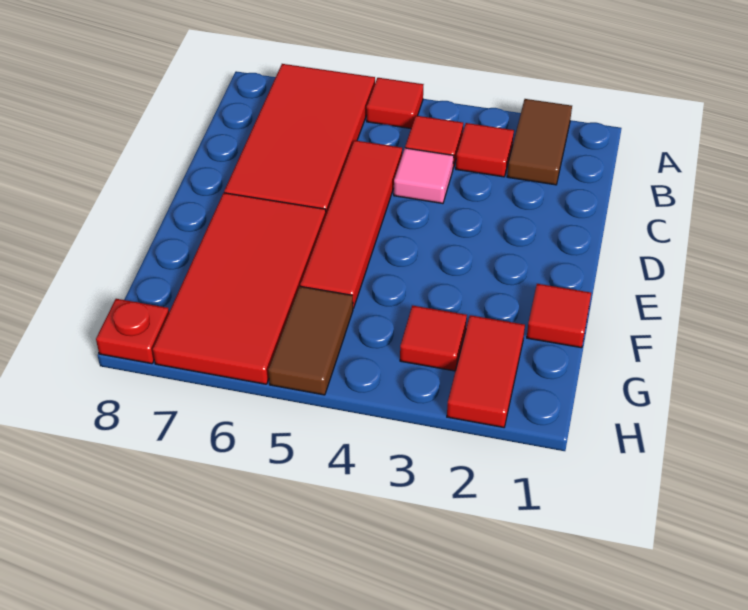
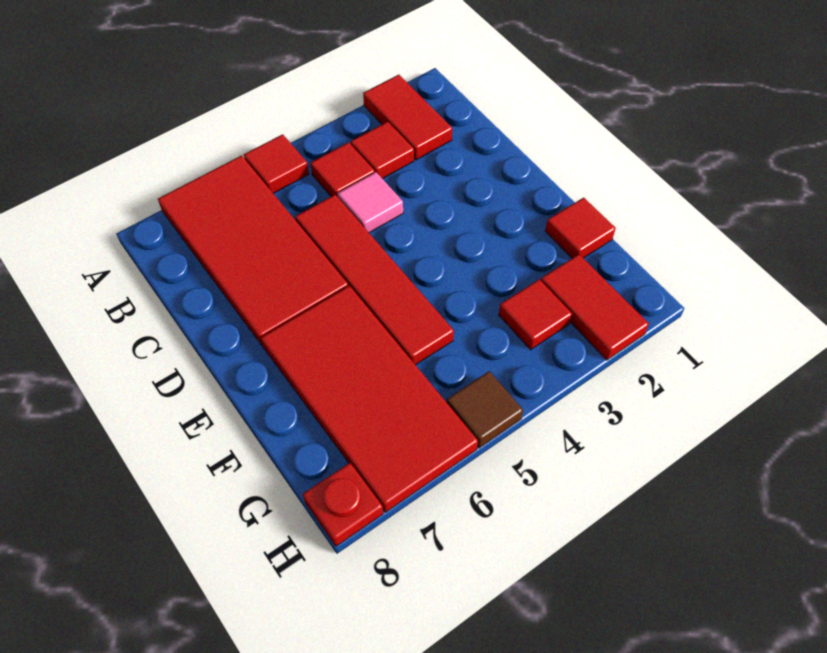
brown 1x2 tile [507,99,572,185] -> red 1x2 tile [363,75,452,160]
brown 1x2 tile [268,286,353,395] -> brown 1x1 tile [447,371,523,448]

